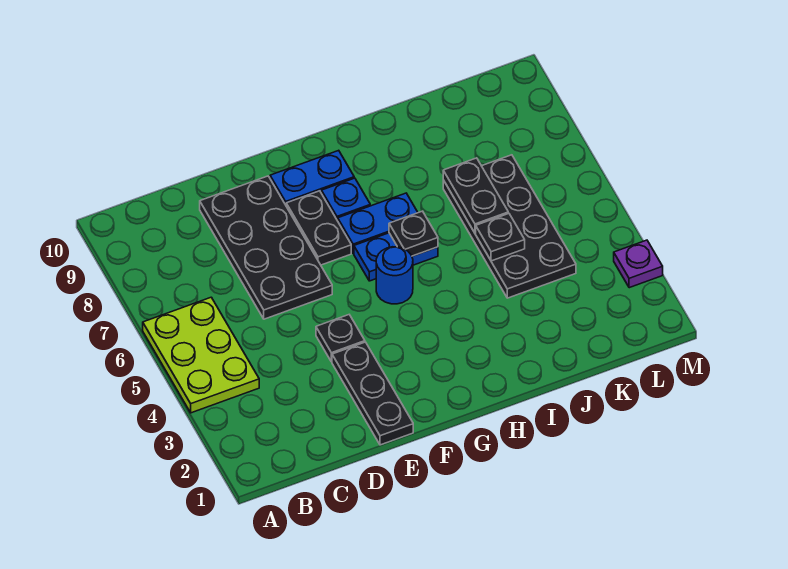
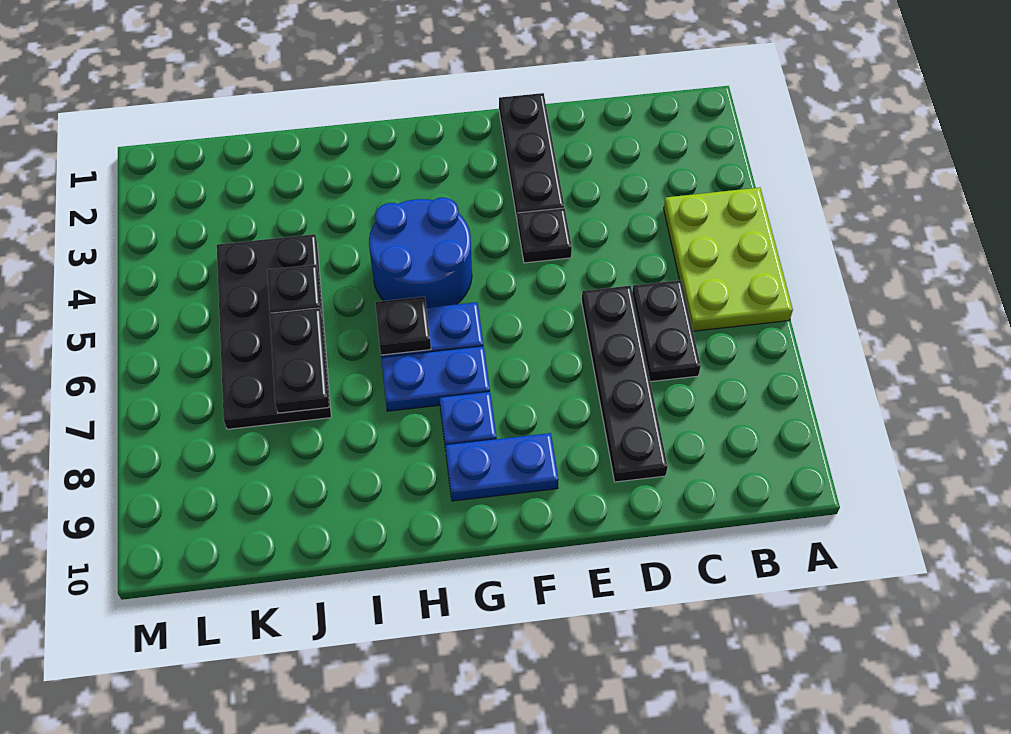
black 2x4 plate [200,176,332,319] -> black 1x4 plate [582,286,668,482]
black 1x2 plate [286,191,351,265] -> black 1x2 plate moved to [632,280,701,382]
blue 1x1 round brick [376,247,413,304] -> blue 2x2 round brick [369,197,472,308]
purple 1x1 plate [614,240,663,288] -> none

